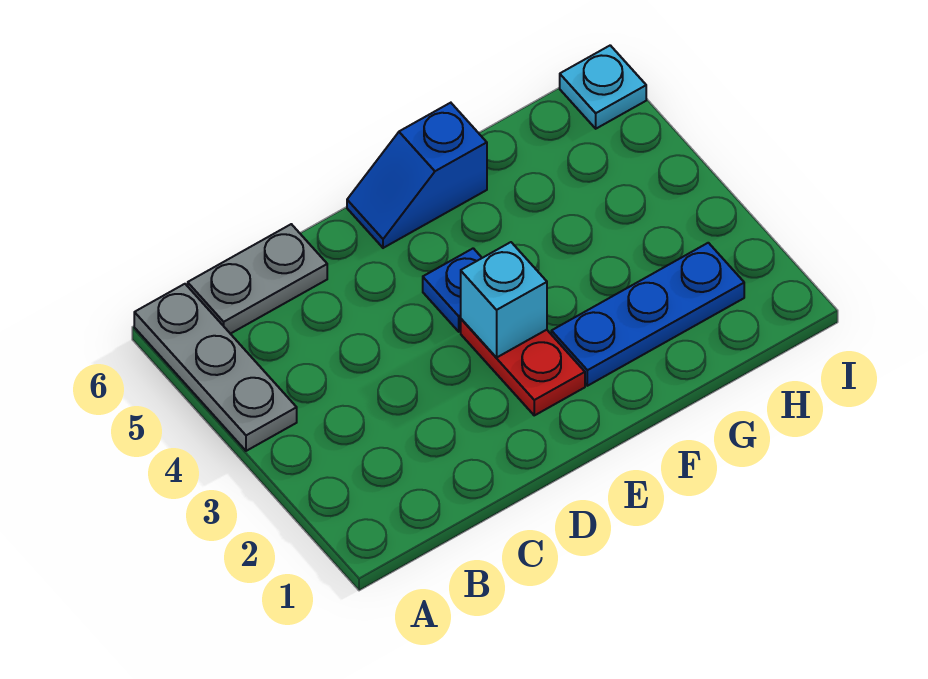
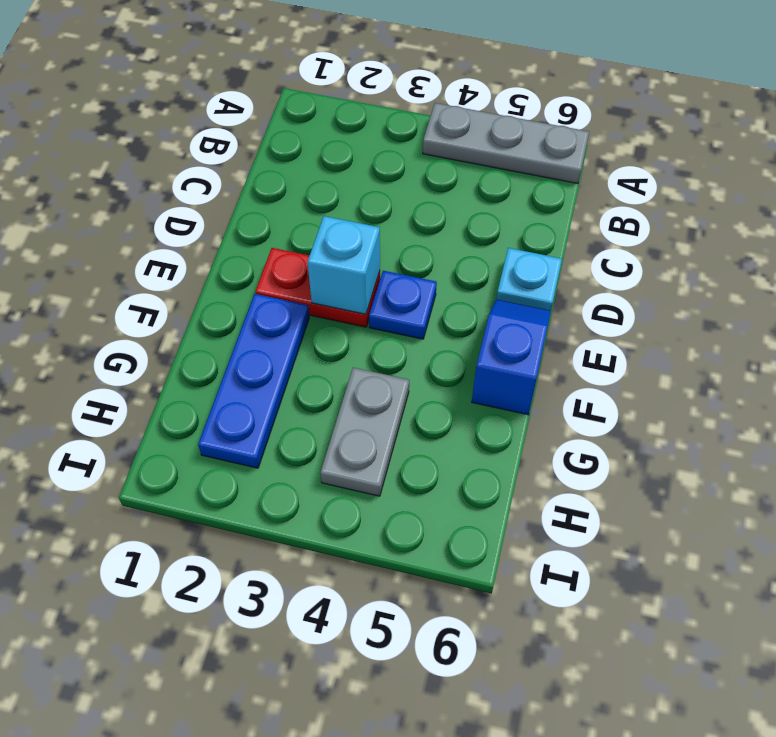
grey 1x2 plate [188,224,327,334] -> grey 1x2 plate moved to [320,368,409,496]
cyan 1x1 plate [560,45,646,129] -> cyan 1x1 plate moved to [496,248,562,311]

